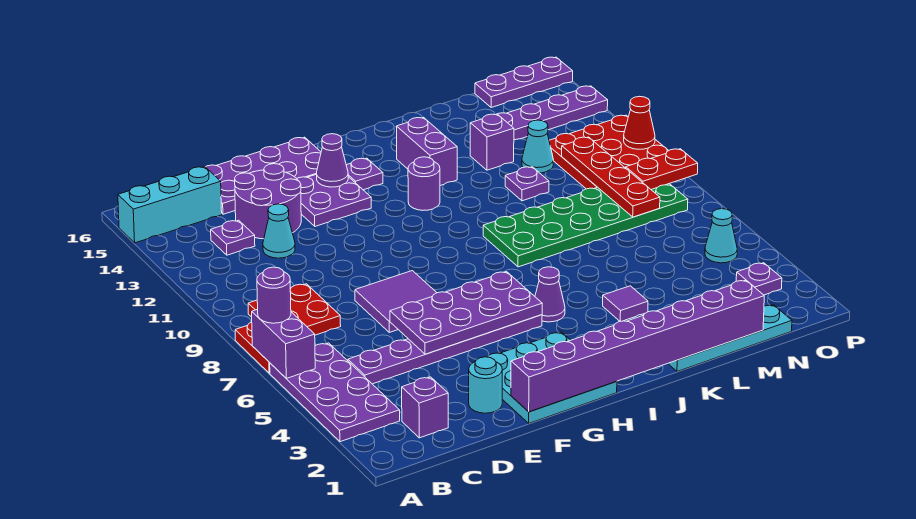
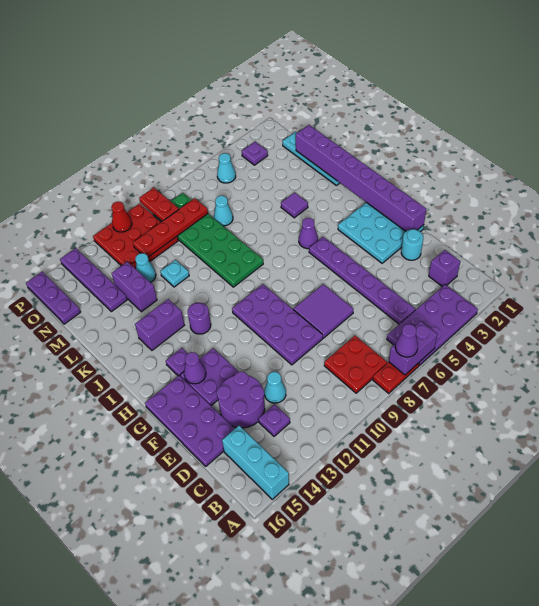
purple 1x1 round brick [257,267,291,323] -> purple 1x1 cone [395,324,418,357]
purple 2x4 plate [390,272,542,354] -> purple 2x4 plate moved to [232,284,323,365]
purple 1x1 plate [505,167,549,201] -> cyan 1x1 plate [160,260,189,287]
purple 1x1 brick [470,114,514,170] -> purple 1x2 brick [112,262,157,312]
none -> cyan 1x1 cone [214,196,233,226]

